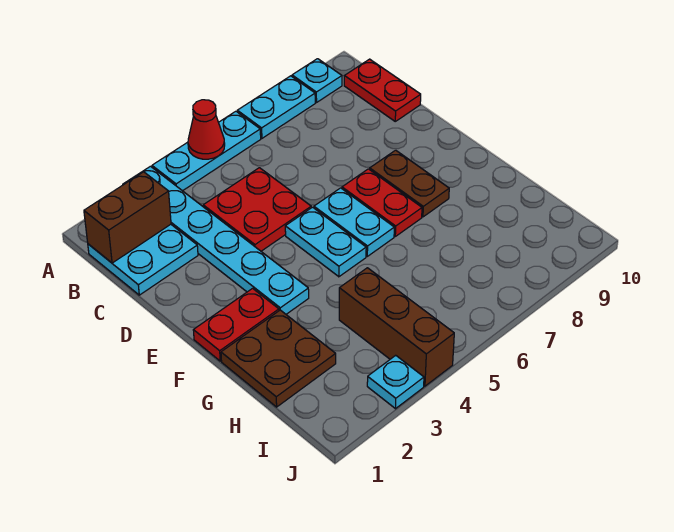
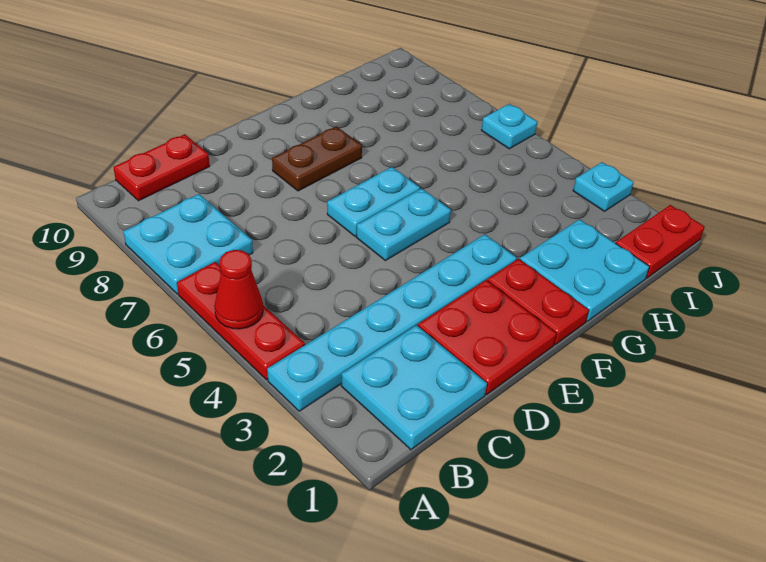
cyan 1x3 plate [152,111,261,191] -> red 1x3 plate [177,262,305,380]
cyan 1x2 plate [237,76,315,138] -> cyan 2x2 plate [123,194,253,294]
cyan 1x1 plate [292,59,342,103] -> cyan 1x1 plate moved to [481,104,537,149]
brown 1x2 brick [84,172,171,263] -> none
red 2x2 plate [203,168,311,251] -> red 2x2 plate moved to [418,280,557,394]
red 1x2 plate [342,169,422,236] -> red 1x2 plate moved to [616,205,705,278]
brown 2x2 plate [221,310,336,407] -> cyan 2x2 plate [520,219,649,321]
brown 1x3 brick [339,268,454,386] -> none

